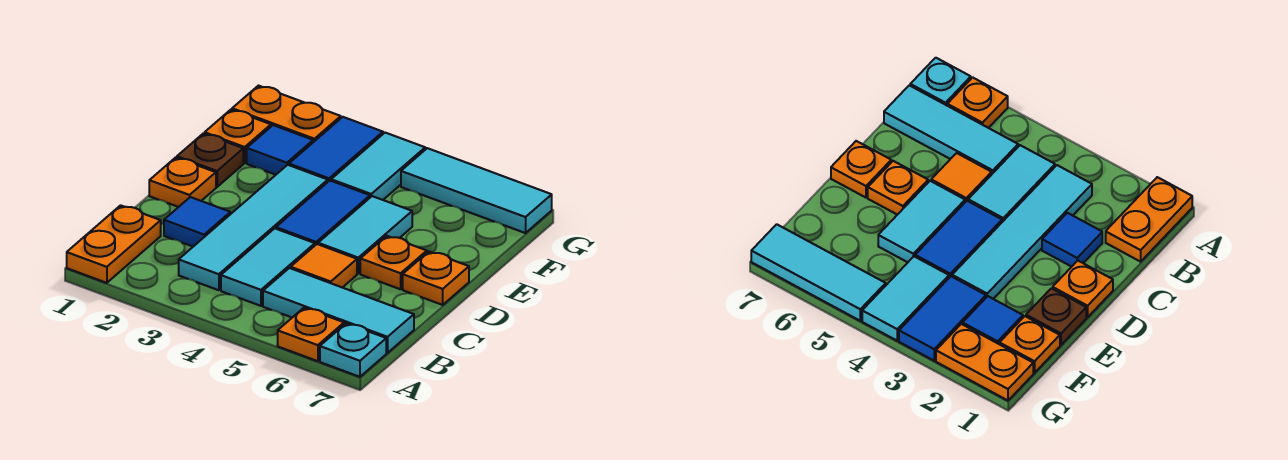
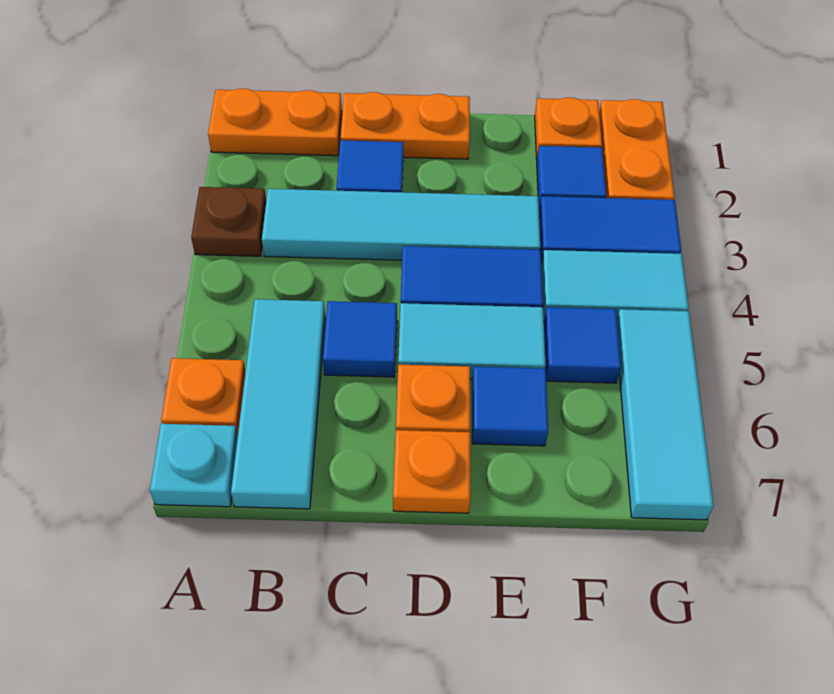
cyan 1x2 tile [221,228,315,306] -> none
orange 1x1 tile [291,244,357,288] -> blue 1x1 tile [323,301,397,377]
orange 1x1 plate [149,157,216,207] -> orange 1x2 plate [340,92,470,159]
brown 1x1 plate [177,133,243,187] -> brown 1x1 plate moved to [191,187,266,256]
none -> blue 1x1 tile [472,367,548,446]
none -> blue 1x1 tile [544,307,621,383]

